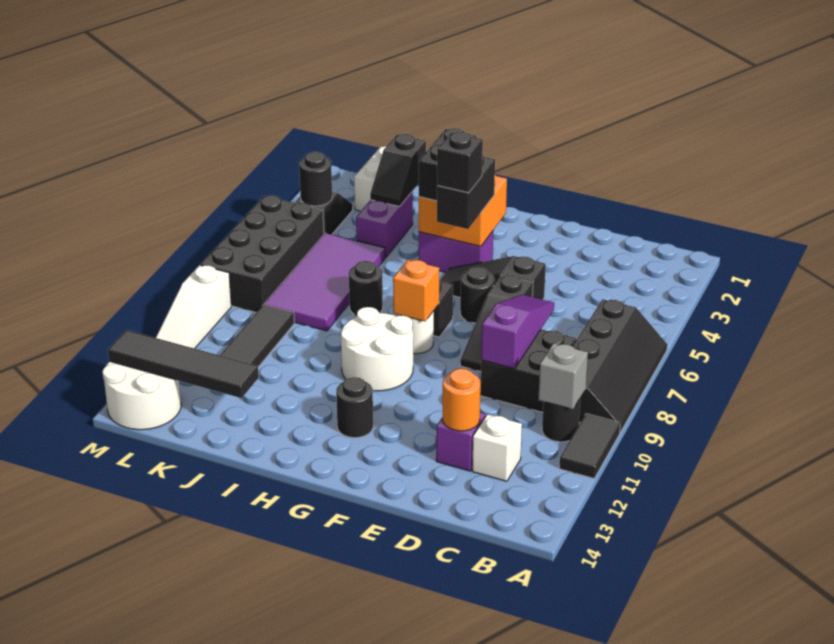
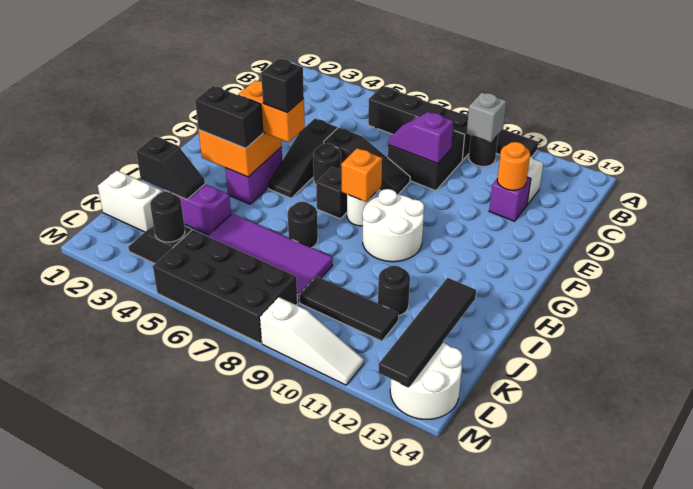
purple 1x3 slope [481,295,554,369] -> purple 1x2 slope [388,112,453,164]
black 1x2 brick [437,155,495,229] -> orange 1x2 brick [238,80,305,142]
black 1x1 round brick [336,377,373,438] -> black 1x1 round brick moved to [378,266,410,316]

